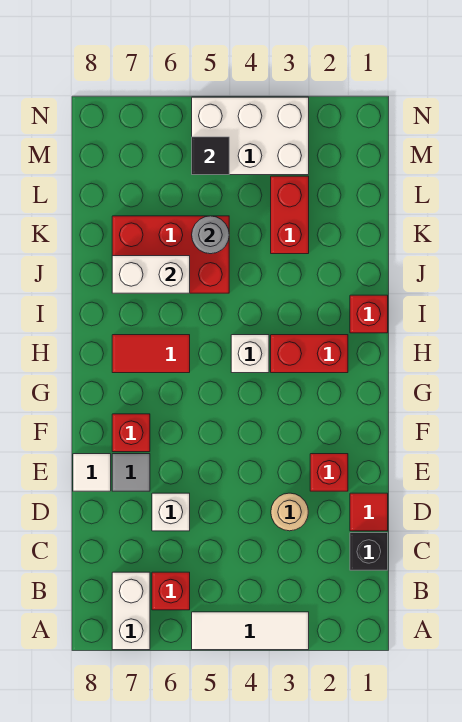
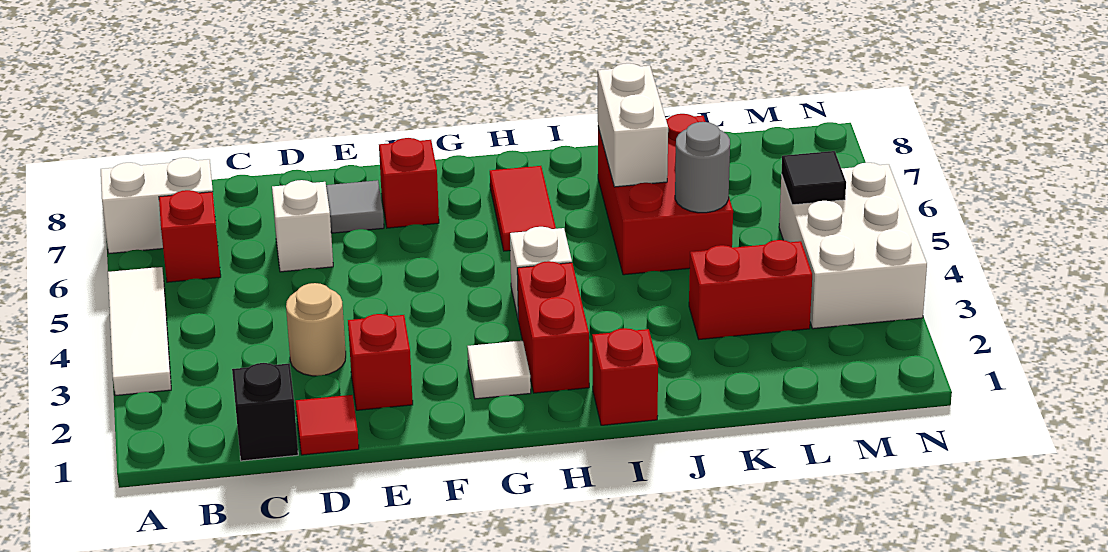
white 1x1 tile [73,454,111,491] -> white 1x1 tile moved to [467,341,531,399]

